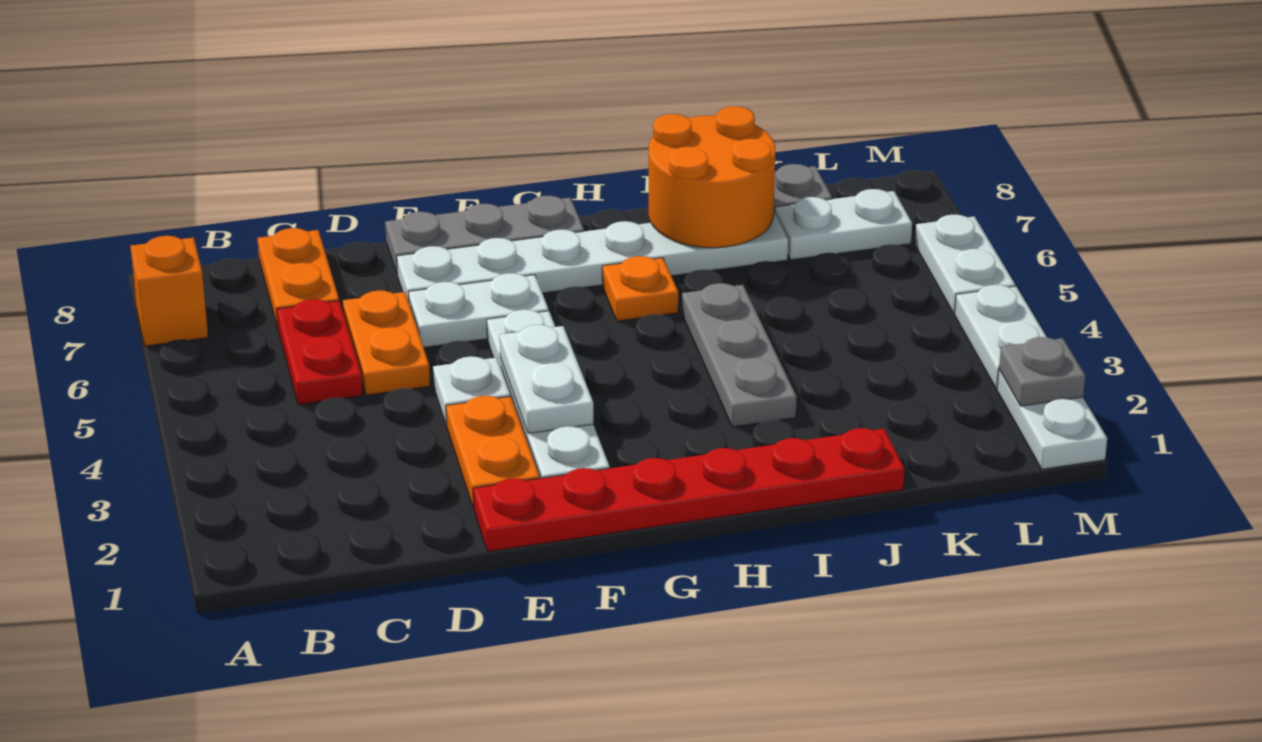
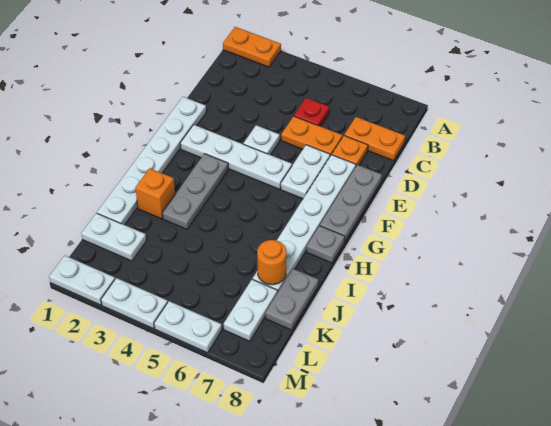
orange 1x1 brick [130,236,208,346] -> orange 1x1 brick moved to [135,168,175,219]
red 1x2 plate [277,299,363,405] -> red 1x1 plate [294,98,330,126]
red 1x6 plate [473,428,904,552] -> white 1x6 plate [97,97,206,225]
orange 1x2 plate [446,396,540,508] -> orange 1x2 plate moved to [223,27,281,67]
white 1x2 plate [500,325,593,434] -> white 1x2 plate moved to [81,213,146,261]
orange 1x1 plate [602,256,678,321] -> orange 1x1 plate moved to [332,136,368,166]
grey 1x3 plate [682,283,797,427] -> grey 1x3 plate turned to [163,154,228,229]
orange 2x2 round brick [649,106,775,248] -> orange 1x1 round brick [257,240,286,285]
grey 1x1 plate [999,337,1085,406] -> grey 1x1 plate moved to [307,226,345,263]

